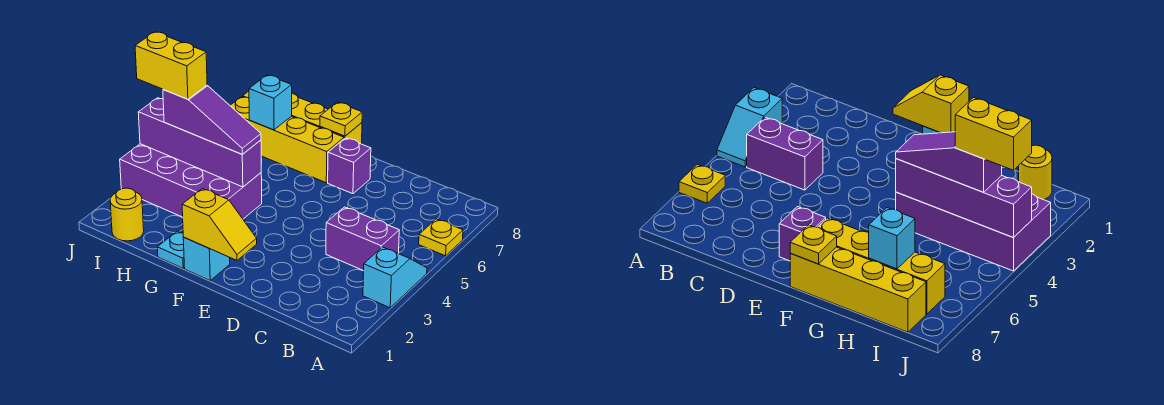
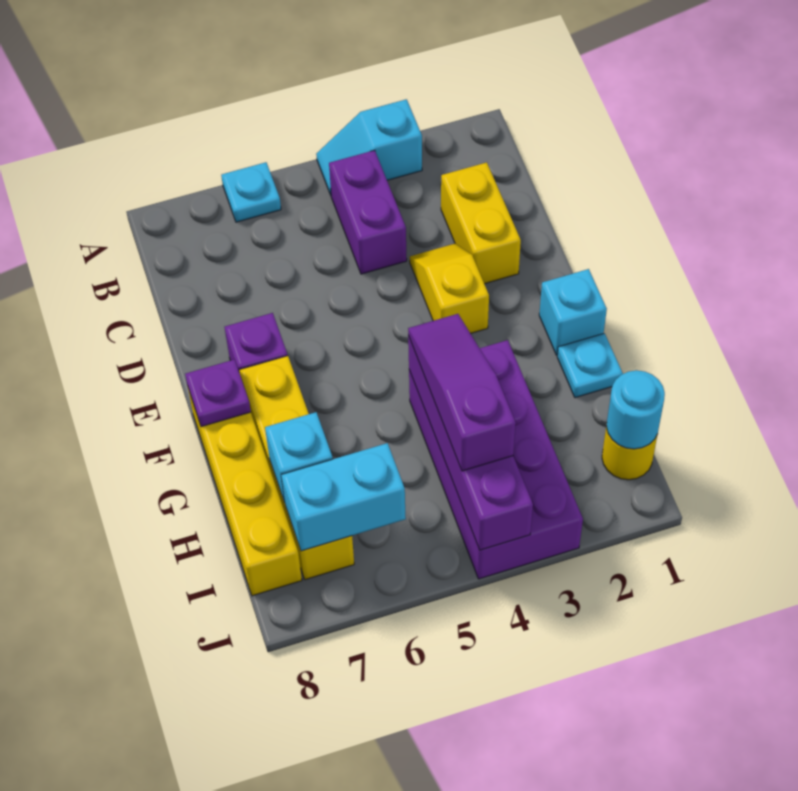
yellow 1x1 plate [419,219,463,256] -> cyan 1x1 plate [221,162,281,222]
yellow 1x2 slope [182,189,257,260] -> yellow 1x2 slope moved to [410,244,489,333]
yellow 1x1 plate [320,102,362,136] -> purple 1x1 plate [185,359,251,427]
none -> cyan 1x1 round brick [606,370,665,449]
yellow 1x2 brick [135,32,207,99] -> yellow 1x2 brick moved to [441,162,521,284]
none -> cyan 1x2 brick [281,443,406,551]

